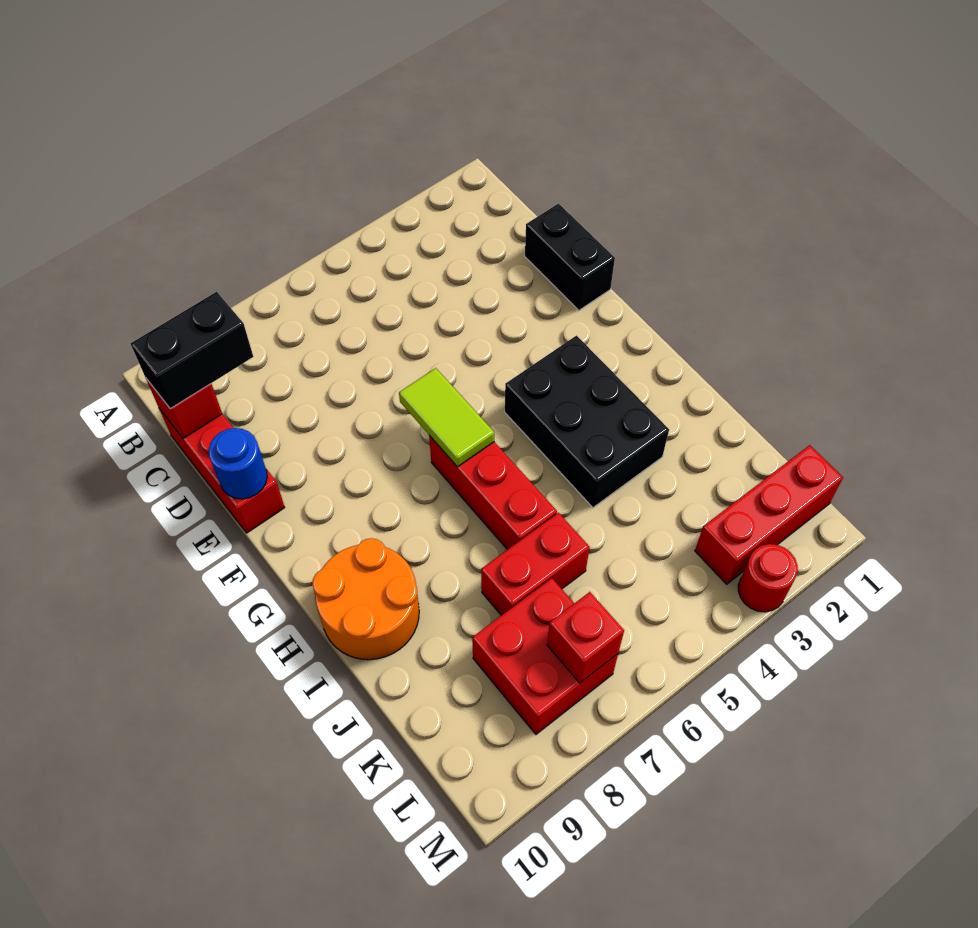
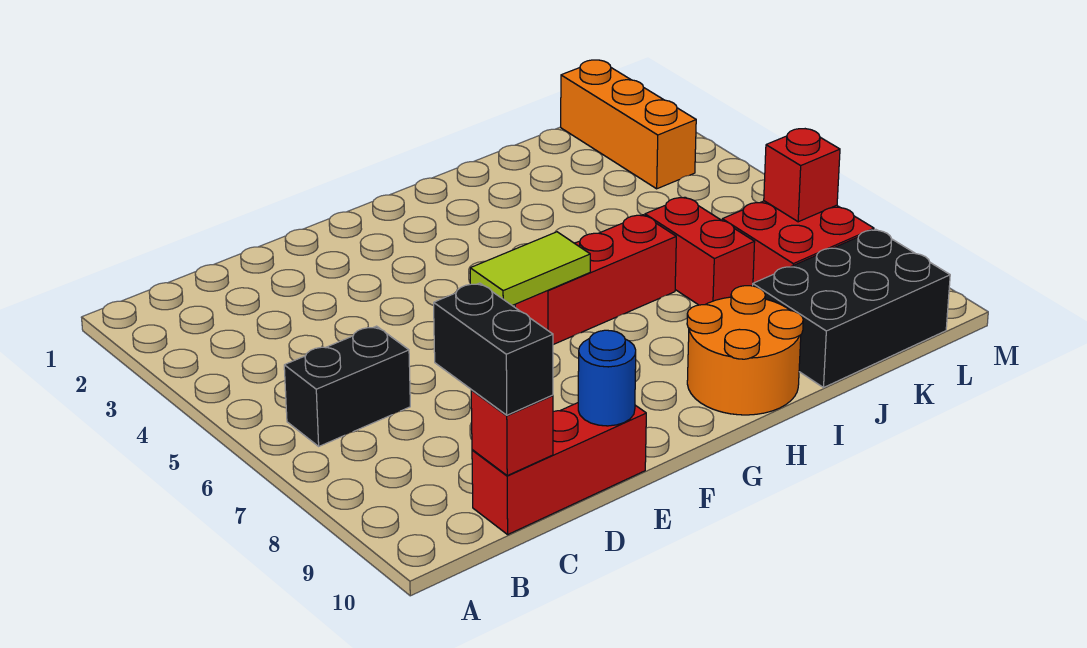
black 1x2 brick [525,204,615,310] -> black 1x2 brick moved to [284,326,410,446]
black 2x3 brick [505,336,669,507] -> black 2x3 brick moved to [753,229,950,387]
red 1x3 brick [695,445,843,584] -> orange 1x3 brick [561,60,696,189]
red 1x1 round brick [738,544,798,612] -> none

